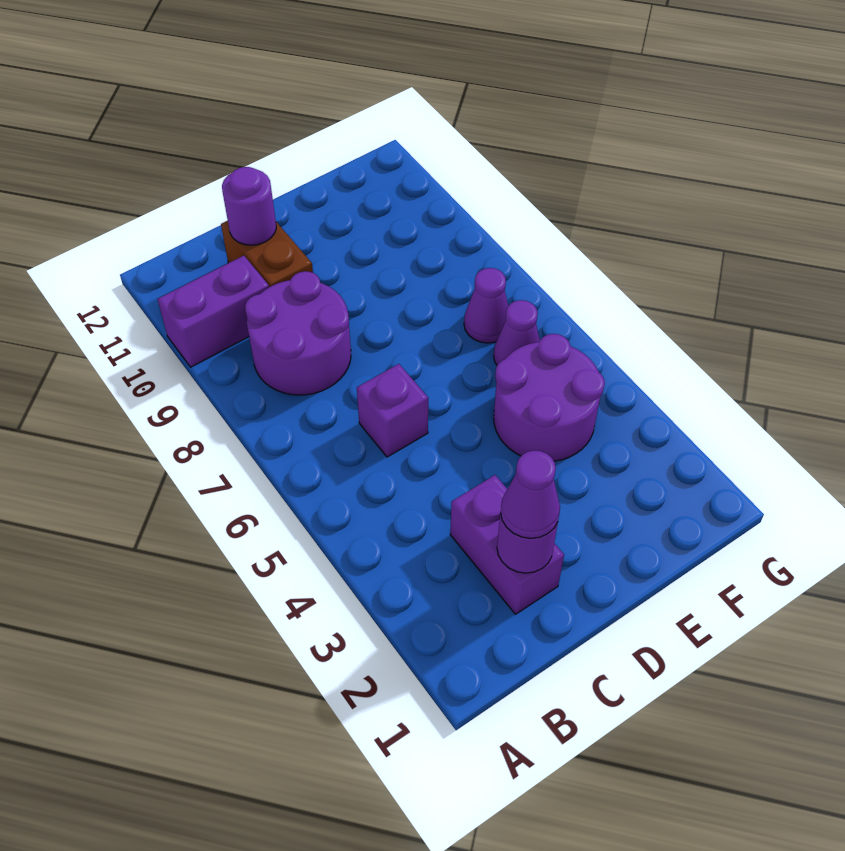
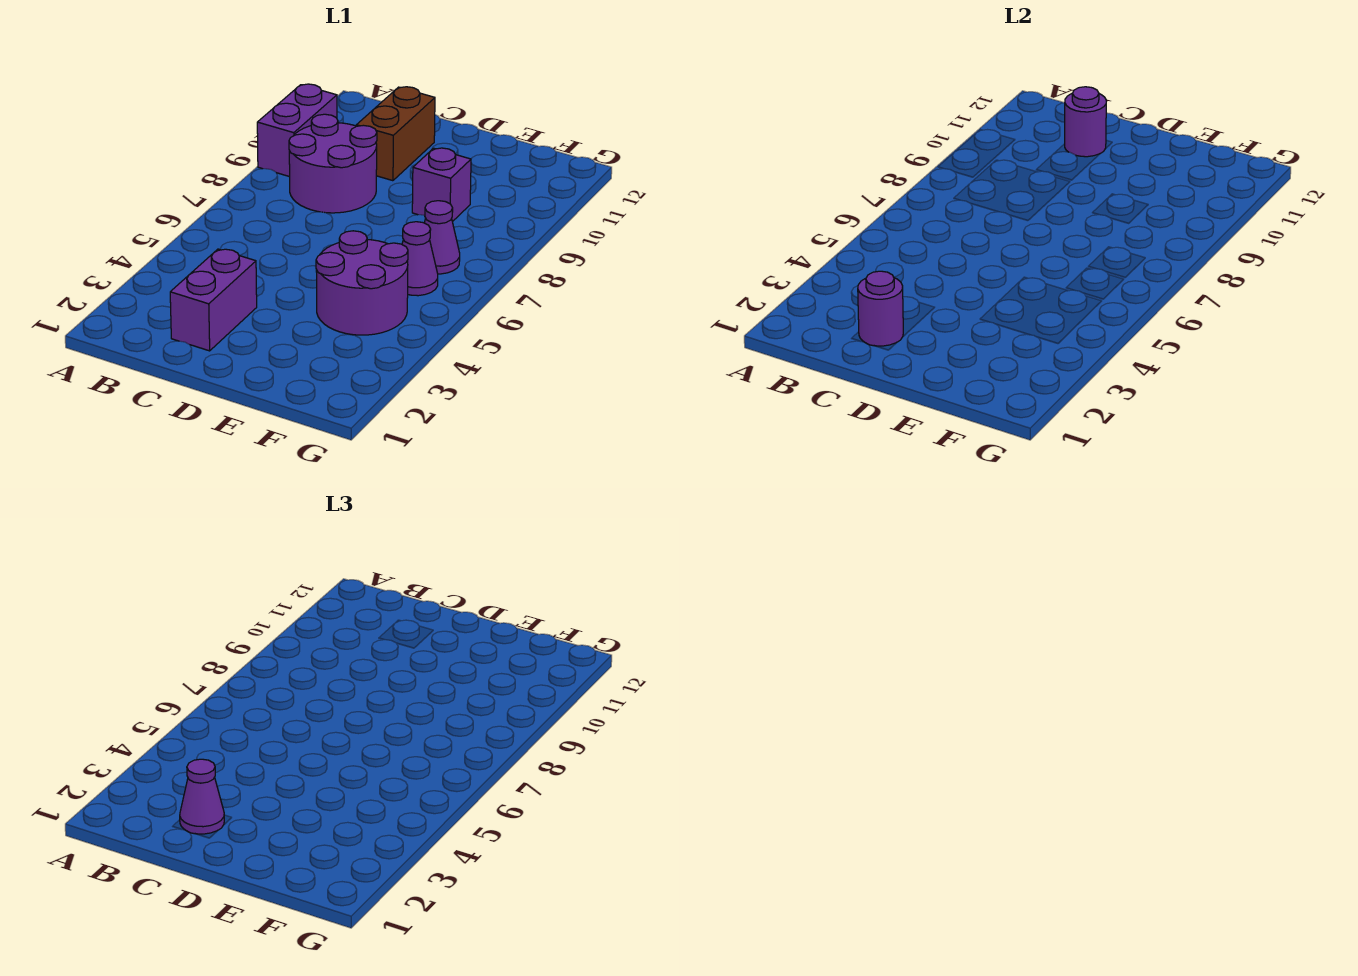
purple 1x2 brick [158,256,269,367] -> purple 1x2 brick turned to [257,84,337,177]
purple 1x1 brick [357,364,428,457] -> purple 1x1 brick moved to [412,148,471,222]

